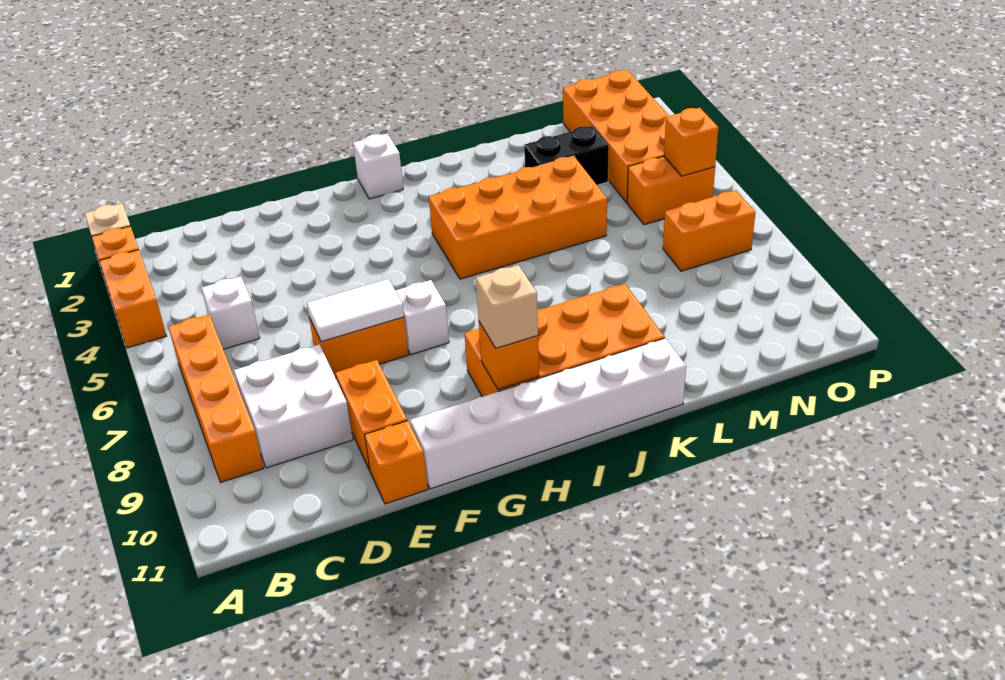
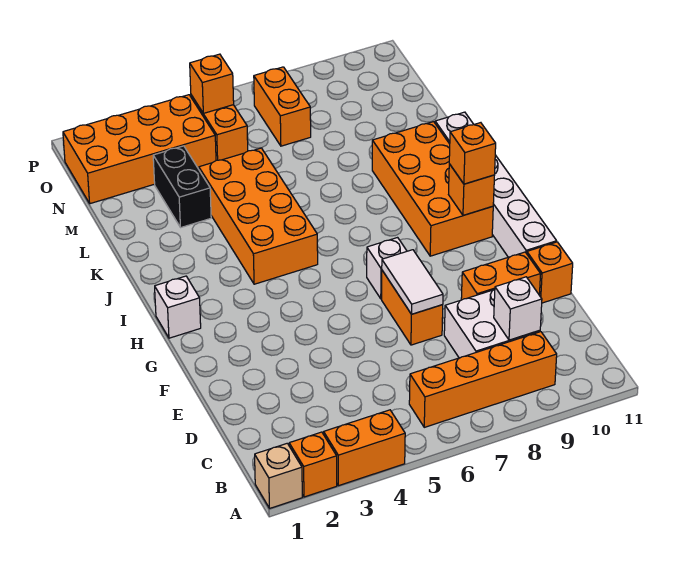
white 1x1 brick [202,276,260,349] -> white 1x1 brick moved to [494,277,542,340]
tan 1x1 brick [476,265,538,348] -> orange 1x1 brick [449,123,496,184]

